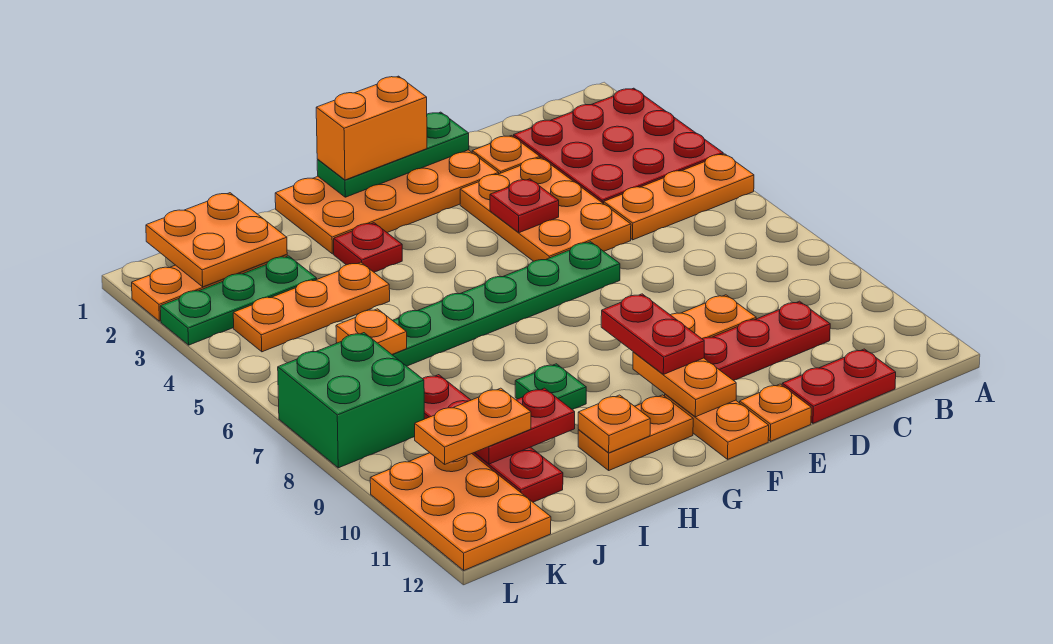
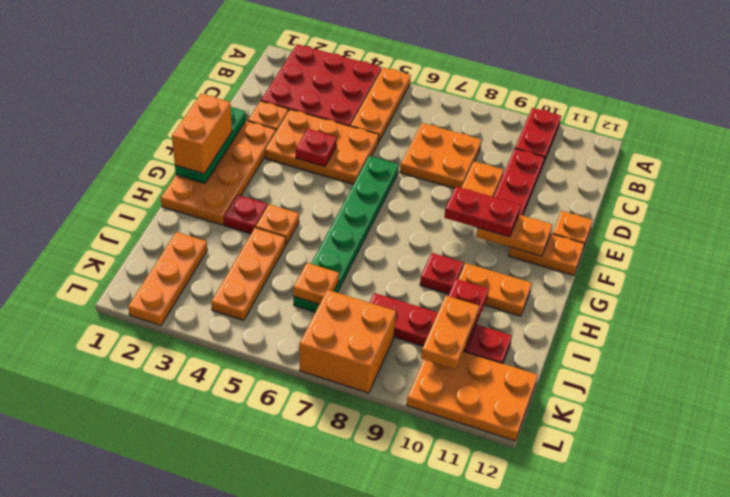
red 1x2 plate [782,349,896,423] -> red 1x2 plate moved to [515,108,561,164]
orange 1x2 plate [578,395,693,470] -> orange 1x2 plate turned to [458,263,532,316]
green 1x1 plate [515,364,586,409] -> red 1x1 plate [420,253,463,294]
orange 1x1 plate [578,395,650,453] -> orange 1x1 plate moved to [256,204,299,244]
orange 2x2 plate [146,193,287,287] -> orange 2x2 plate moved to [400,123,482,188]
green 1x3 plate [160,256,317,345] -> none
green 2x2 brick [278,333,424,468] -> orange 2x2 brick [299,290,396,393]

